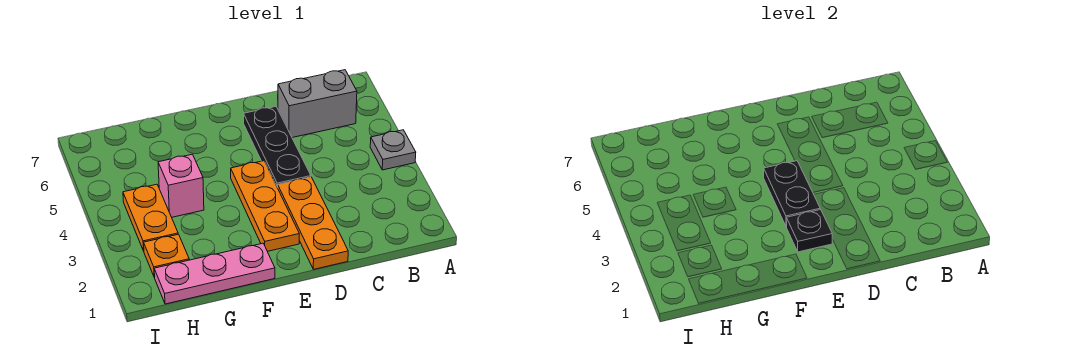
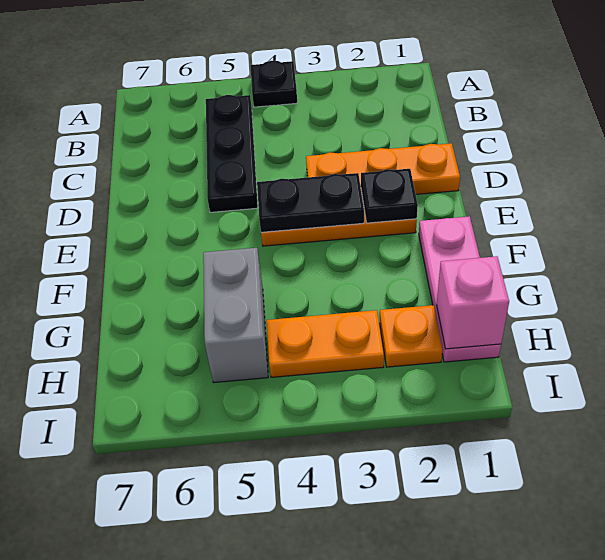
grey 1x1 plate [370,130,416,170] -> black 1x1 plate [250,61,297,107]
grey 1x2 brick [278,70,357,138] -> grey 1x2 brick moved to [203,248,268,383]
black 1x3 plate [244,106,311,188] -> black 1x3 plate turned to [206,95,258,212]
pink 1x1 brick [158,154,204,217] -> pink 1x1 brick moved to [437,256,509,349]

